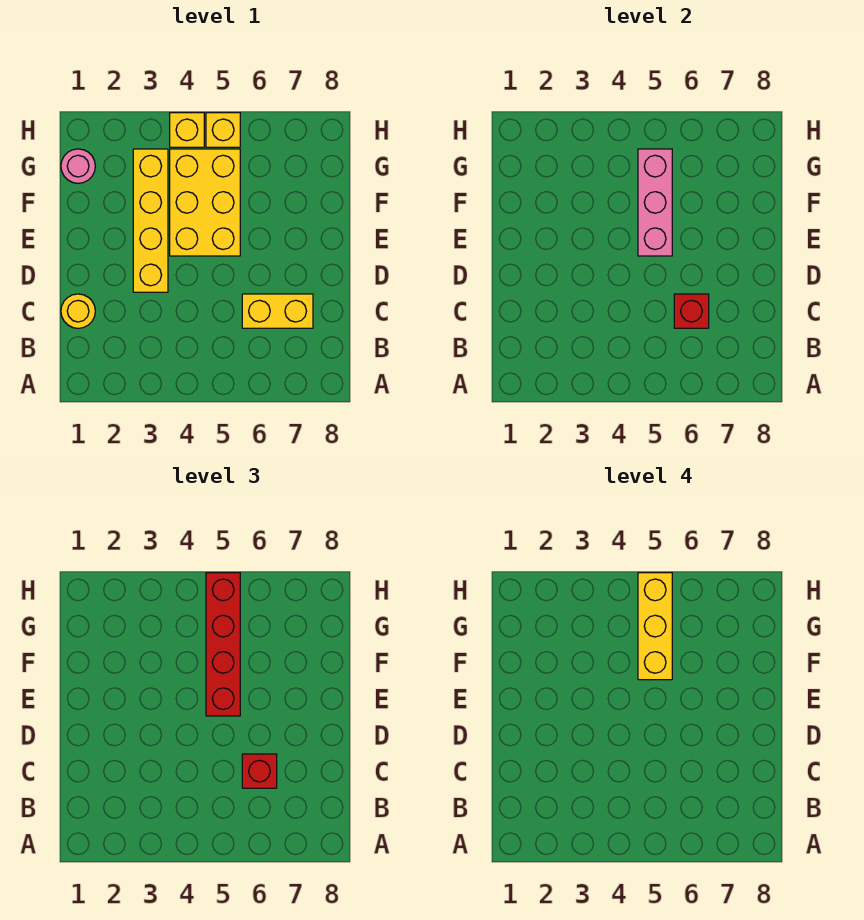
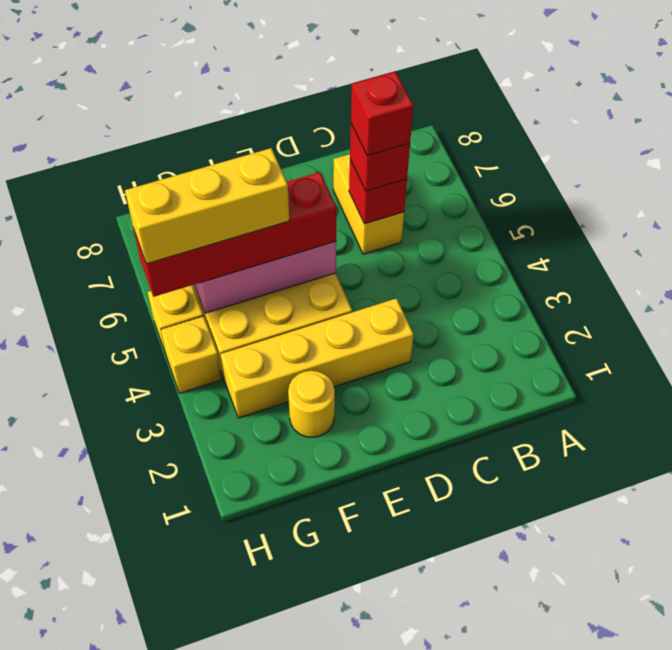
yellow 1x1 round brick [61,294,95,328] -> yellow 1x1 round brick moved to [288,371,335,437]
none -> red 1x1 brick [351,71,413,156]
pink 1x1 round brick [61,149,95,183] -> none

